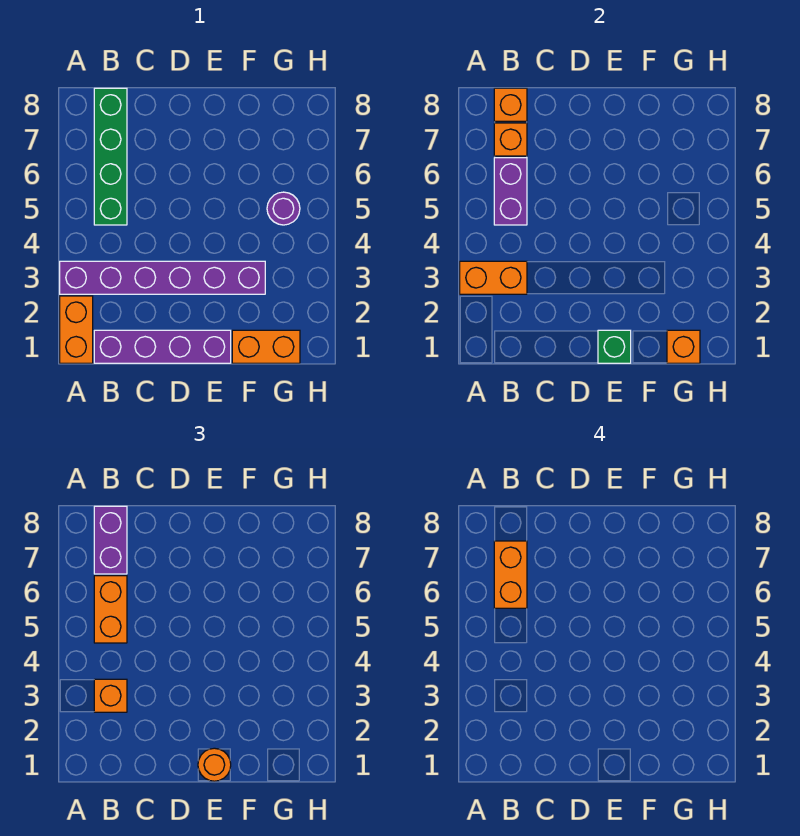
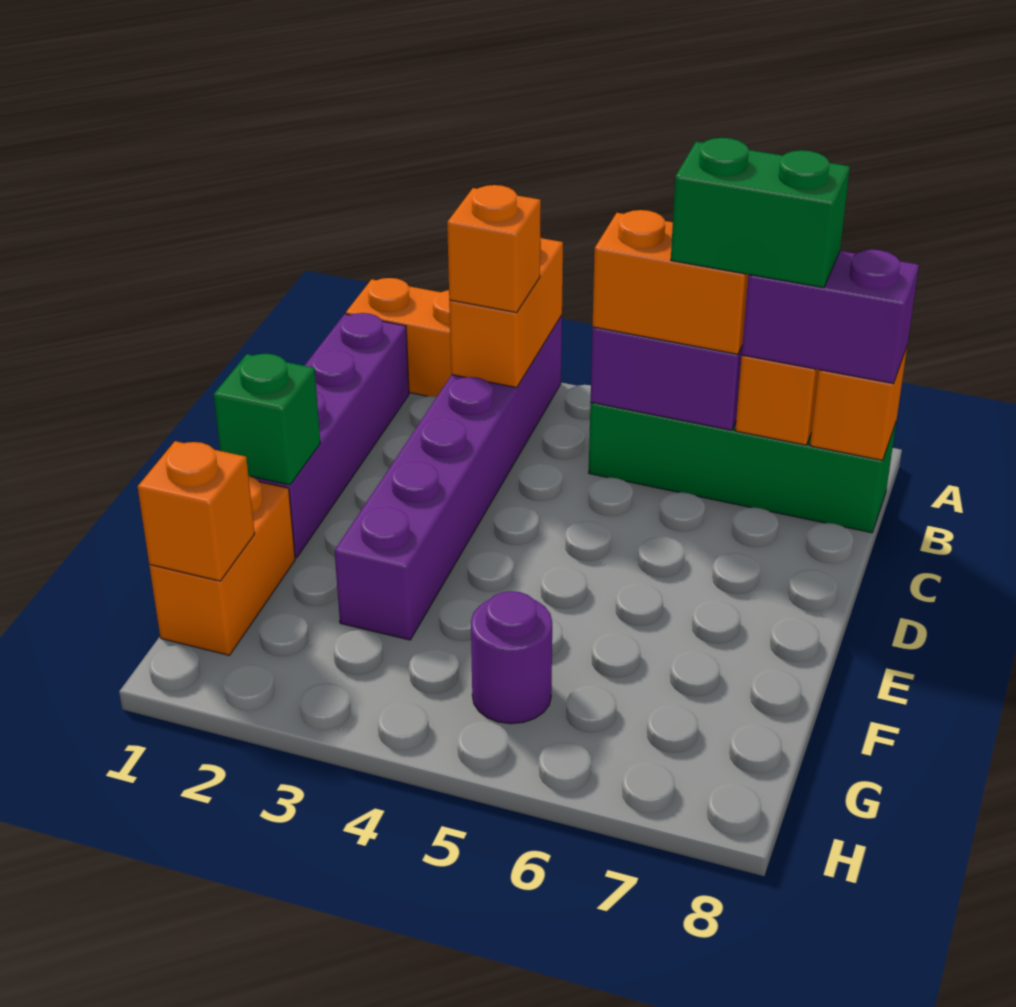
orange 1x2 brick [494,541,527,608] -> green 1x2 brick [671,138,850,288]
orange 1x1 round brick [198,748,231,781] -> none

